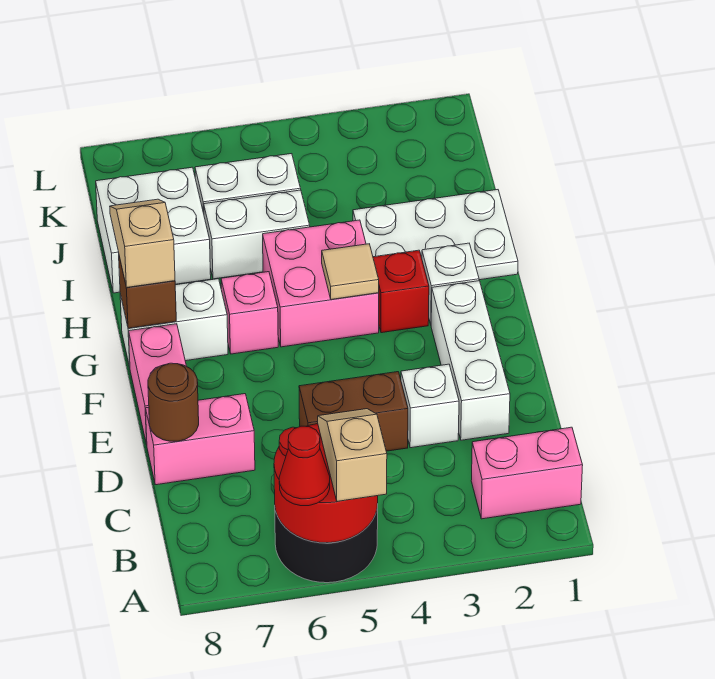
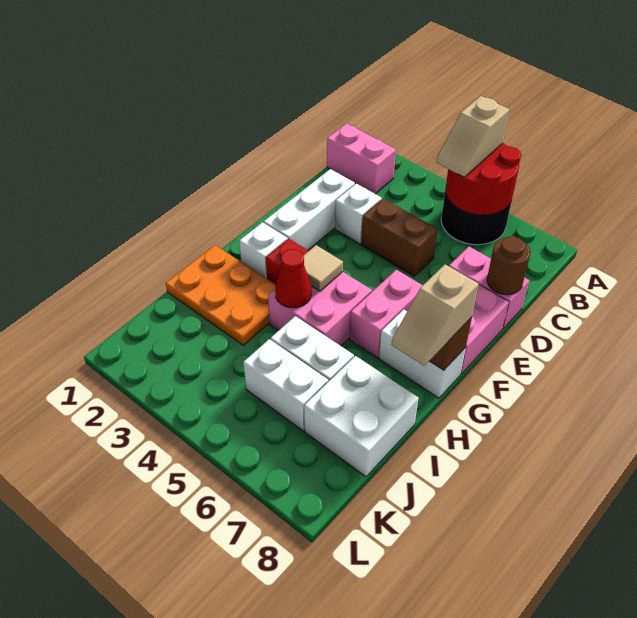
red 1x1 cone [279,426,330,506] -> red 1x1 cone moved to [275,249,311,308]
pink 1x1 brick [221,272,278,354] -> pink 1x2 brick [350,270,423,358]
white 2x3 plate [353,190,518,280] -> orange 2x3 plate [166,245,276,345]

